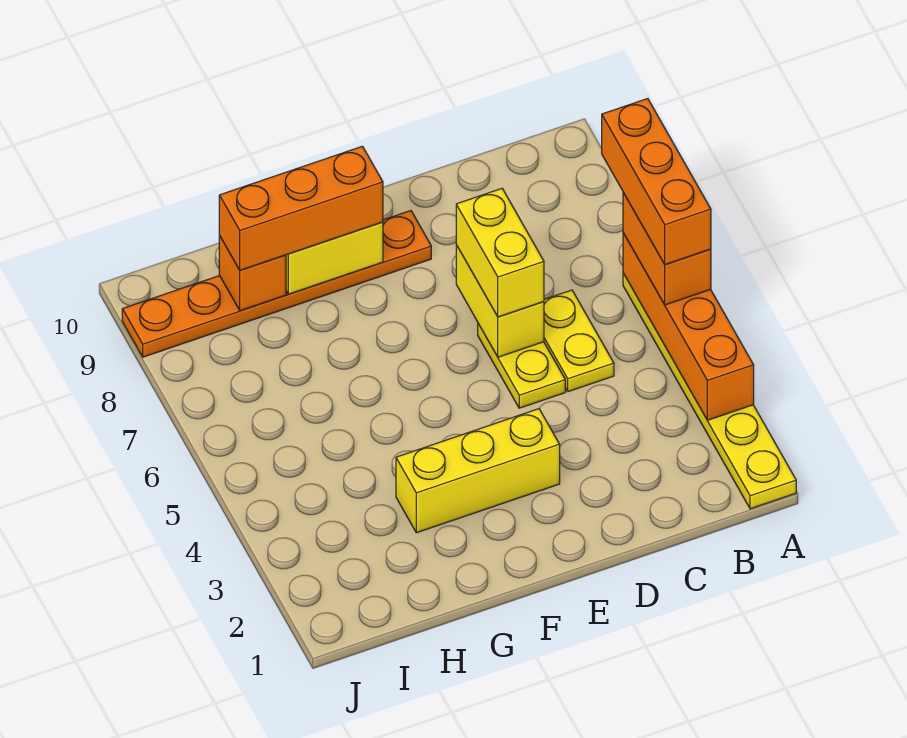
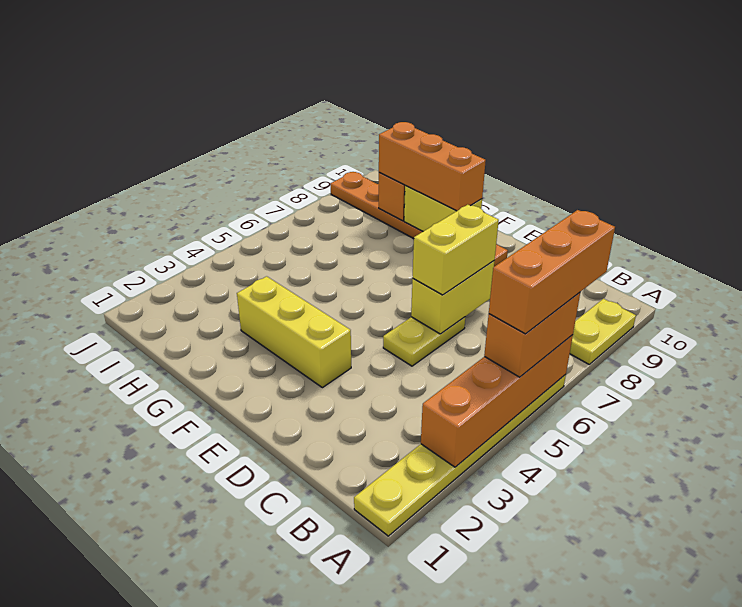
yellow 1x2 plate [544,290,614,392] -> yellow 1x2 plate moved to [570,299,636,364]

